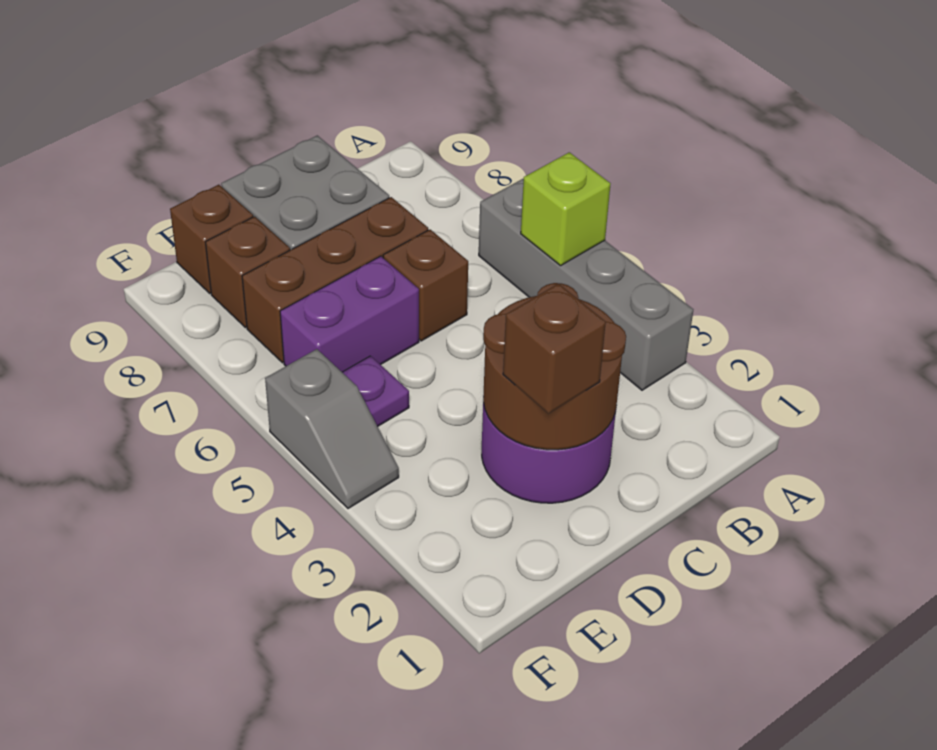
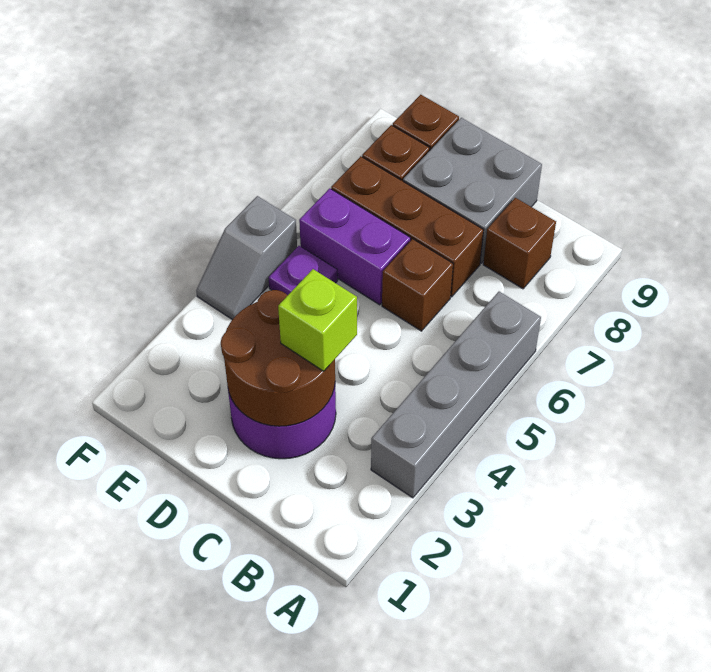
lime 1x1 brick [521,152,610,266] -> lime 1x1 brick moved to [278,269,357,371]
brown 1x1 brick [503,283,606,414] -> brown 1x1 brick moved to [483,198,556,289]

